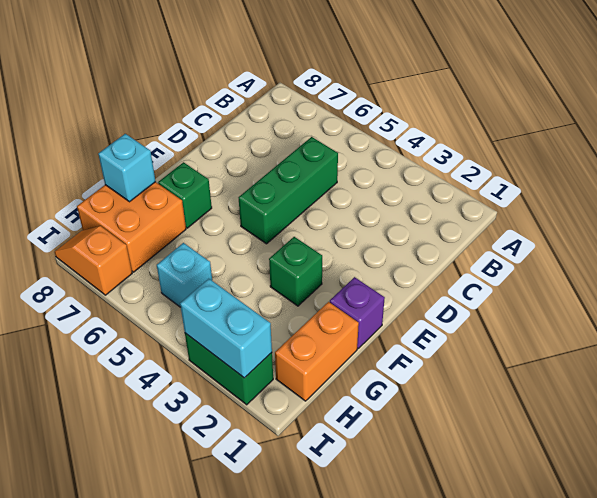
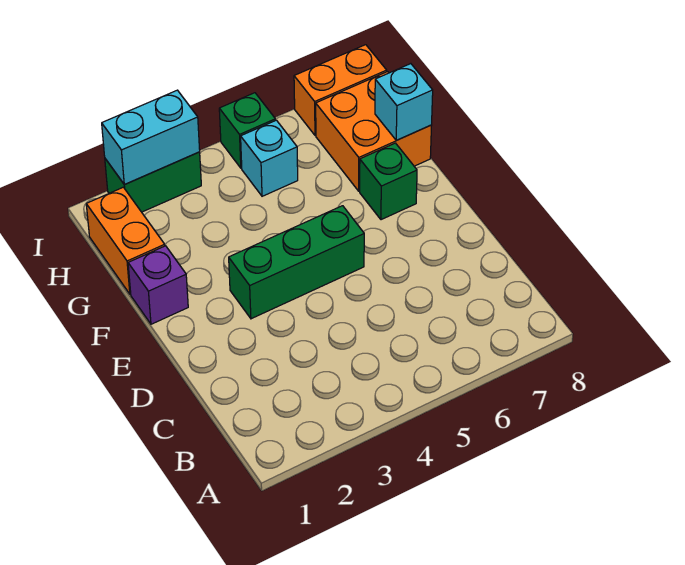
green 1x3 brick [239,137,338,244] -> green 1x3 brick turned to [229,206,364,319]
green 1x1 brick [269,237,322,306] -> green 1x1 brick moved to [219,93,275,168]
orange 1x2 slope [55,226,132,295] -> orange 1x2 brick [294,45,387,135]

